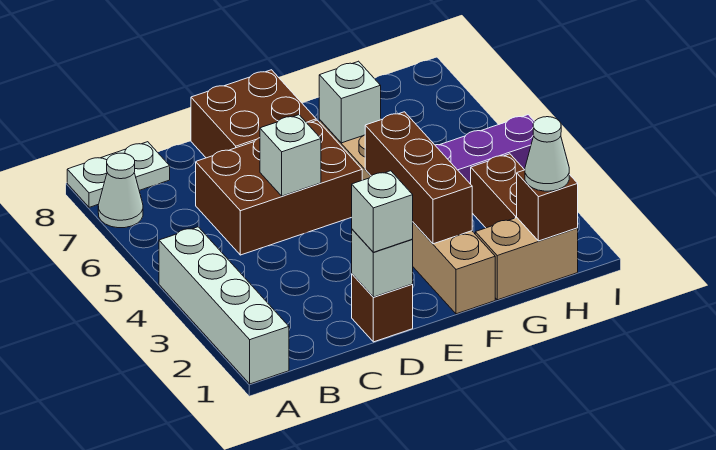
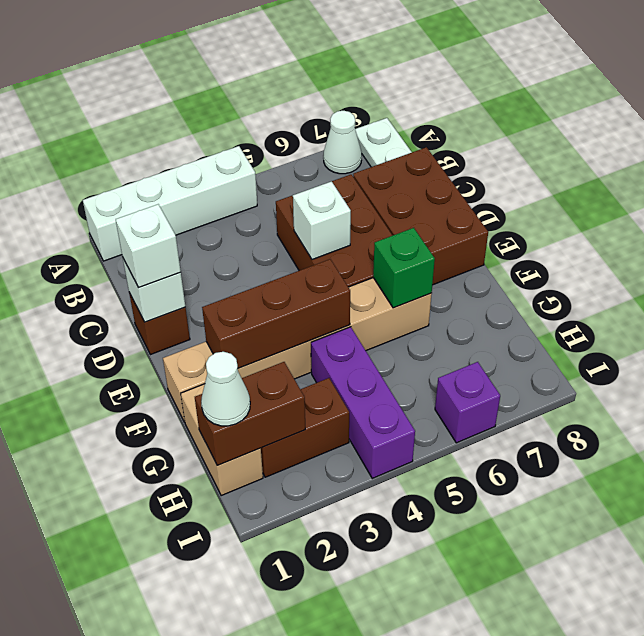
brown 2x2 brick [191,70,316,158] -> brown 2x3 brick [353,147,488,285]
white 1x1 brick [319,61,381,143] -> green 1x1 brick [373,228,435,308]
brown 1x1 brick [517,170,578,241] -> brown 1x2 brick [195,362,305,465]
none -> purple 1x1 brick [435,362,500,443]

